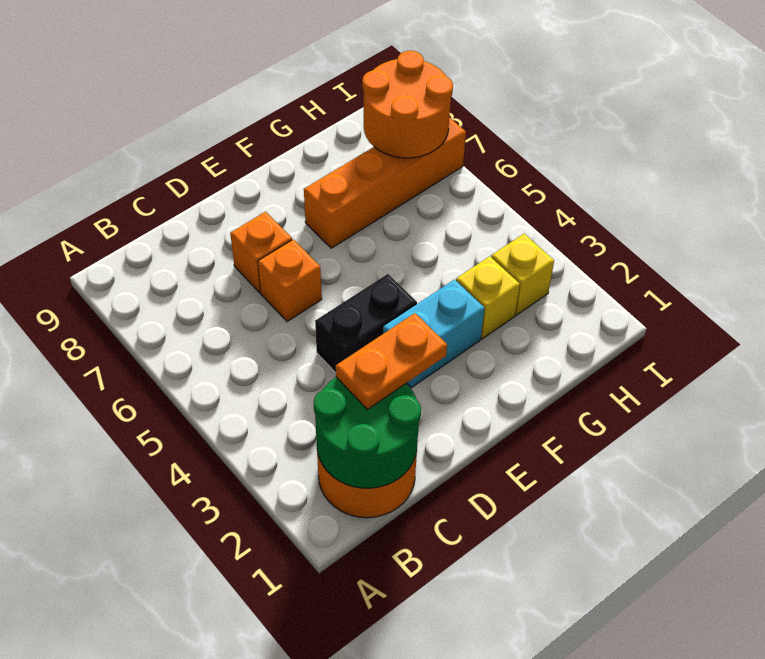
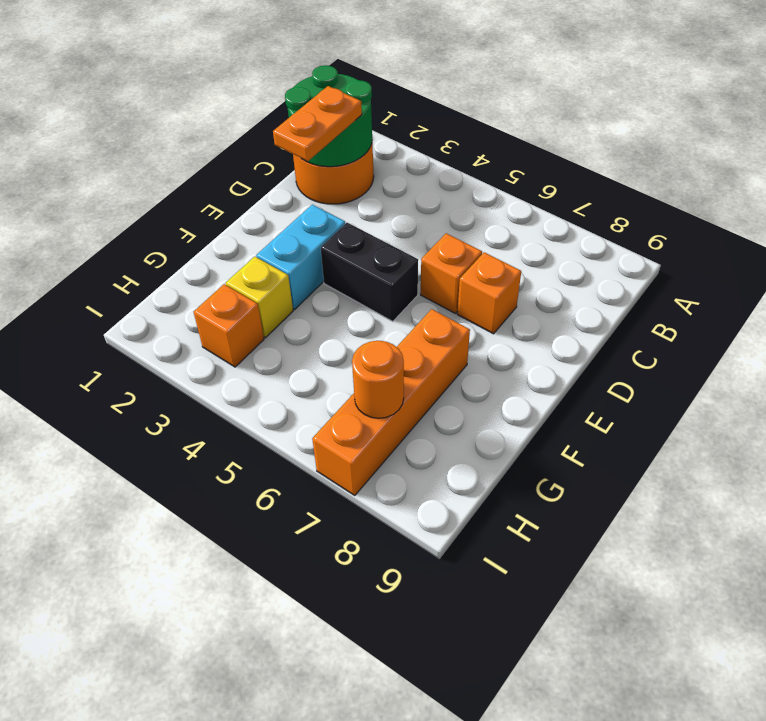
black 1x2 brick [315,274,417,373] -> black 1x2 brick turned to [321,223,418,321]
yellow 1x1 brick [491,234,554,315] -> orange 1x1 brick [194,284,264,367]
orange 2x2 round brick [362,51,453,158] -> orange 1x1 round brick [352,341,404,418]

